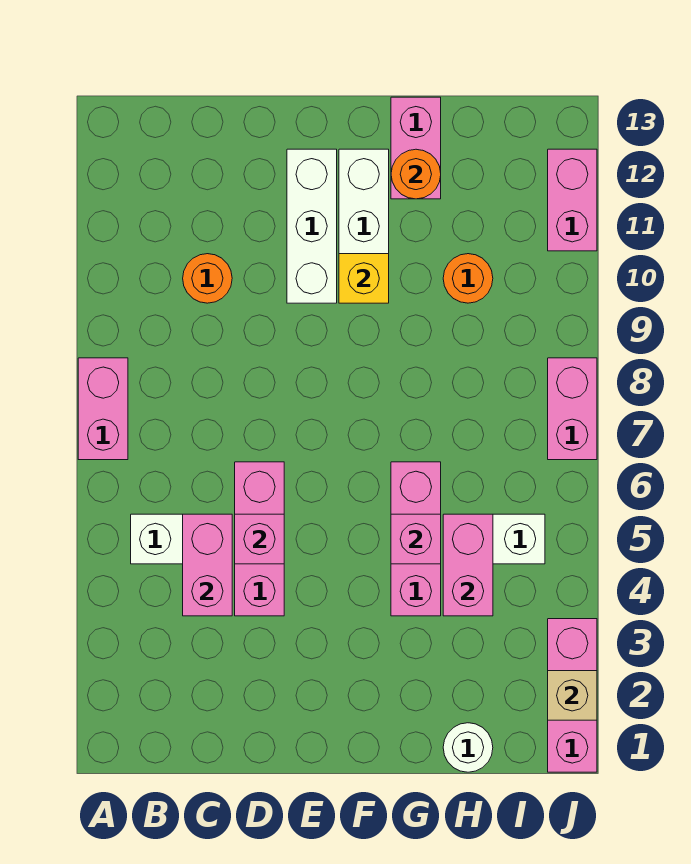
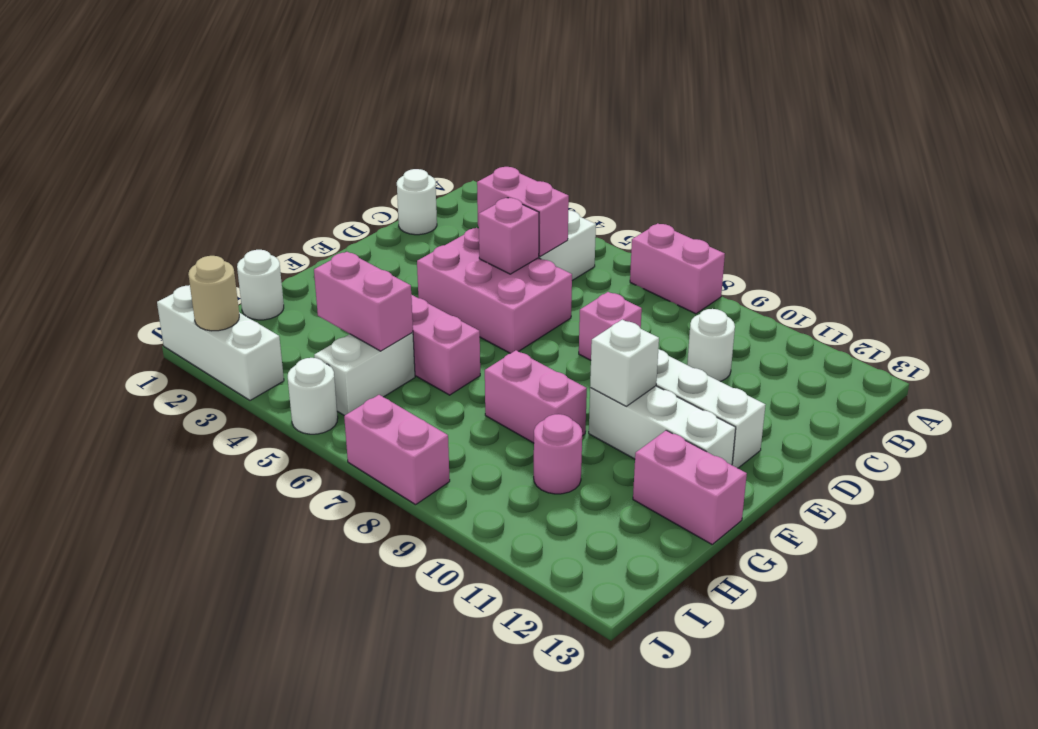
none -> white 1x1 round brick [397,169,437,235]
orange 1x1 round brick [183,254,232,303] -> white 1x1 round brick [687,309,735,381]
pink 1x3 brick [235,462,284,616] -> pink 2x3 brick [417,228,572,353]
yellow 1x1 brick [339,254,389,303] -> white 1x1 brick [590,320,659,406]
pink 1x1 brick [391,514,441,564] -> pink 1x1 brick moved to [579,292,642,360]
orange 1x1 round brick [391,149,441,199] -> none
orange 1x1 round brick [443,254,493,303] -> pink 1x1 round brick [534,414,582,494]
pink 1x3 brick [548,619,597,772] -> white 1x3 brick [157,285,284,400]
tan 1x1 brick [548,671,597,720] -> tan 1x1 round brick [188,256,239,331]
none -> white 1x1 round brick [288,358,338,434]
pink 1x2 brick [548,149,597,251] -> pink 1x2 brick moved to [485,350,587,443]

